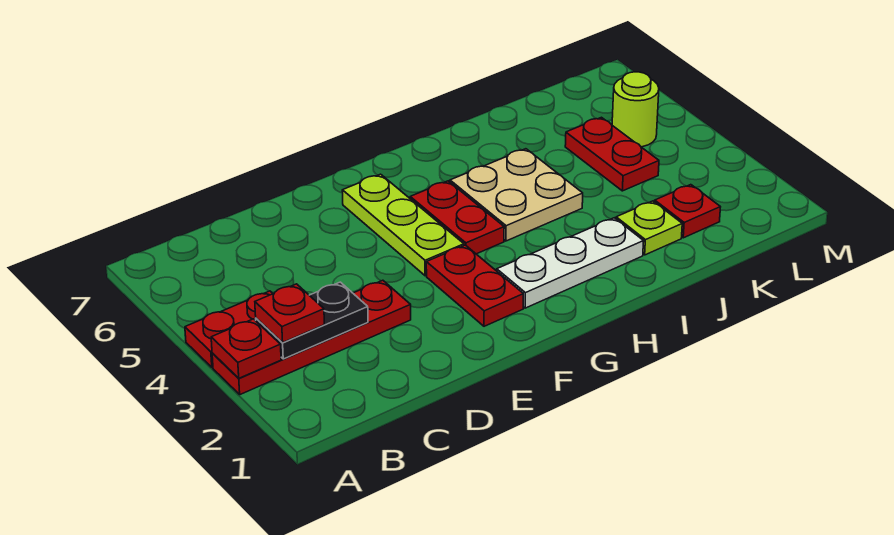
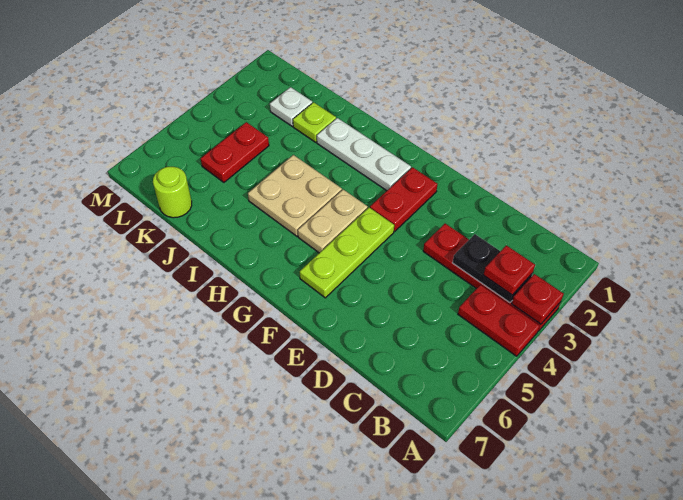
red 1x2 plate [410,181,504,254] -> tan 1x2 plate [298,190,368,253]
red 1x1 plate [655,185,720,238] -> white 1x1 plate [270,87,312,126]
lime 1x1 round brick [612,72,659,147] -> lime 1x1 round brick moved to [153,167,192,218]

